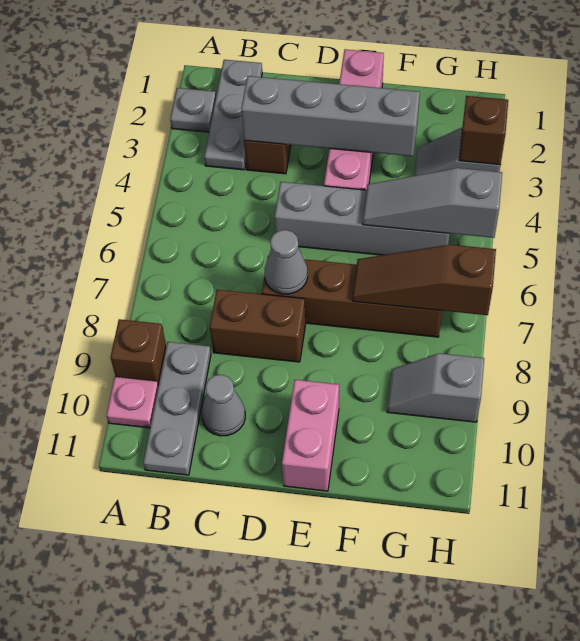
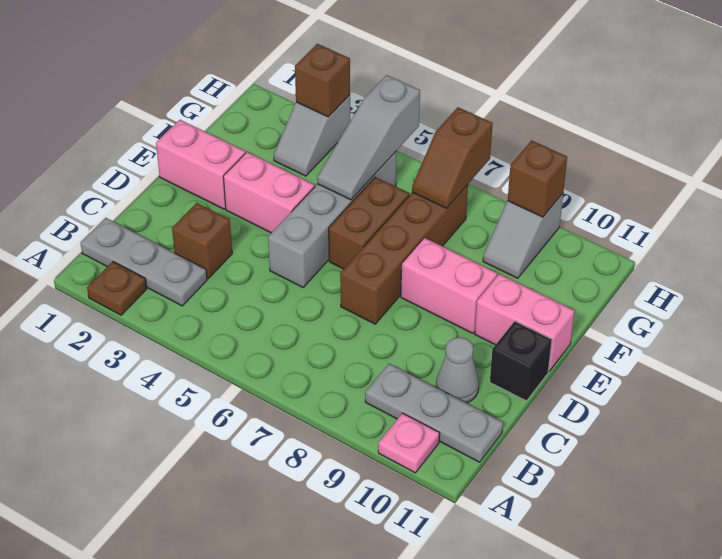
grey 1x1 plate [170,88,216,132] -> brown 1x1 plate [87,262,147,315]
brown 1x1 brick [110,319,166,386] -> brown 1x1 brick moved to [508,141,567,217]
grey 1x4 brick [241,76,420,156] -> none
brown 1x2 brick [210,290,306,362] -> brown 1x2 brick moved to [329,177,409,269]
grey 1x1 cone [265,230,308,294] -> none
none -> black 1x1 brick [490,321,552,401]
none -> pink 1x2 brick [401,238,497,333]
brown 1x3 slope [352,245,496,315] -> brown 1x2 slope [412,107,493,208]

